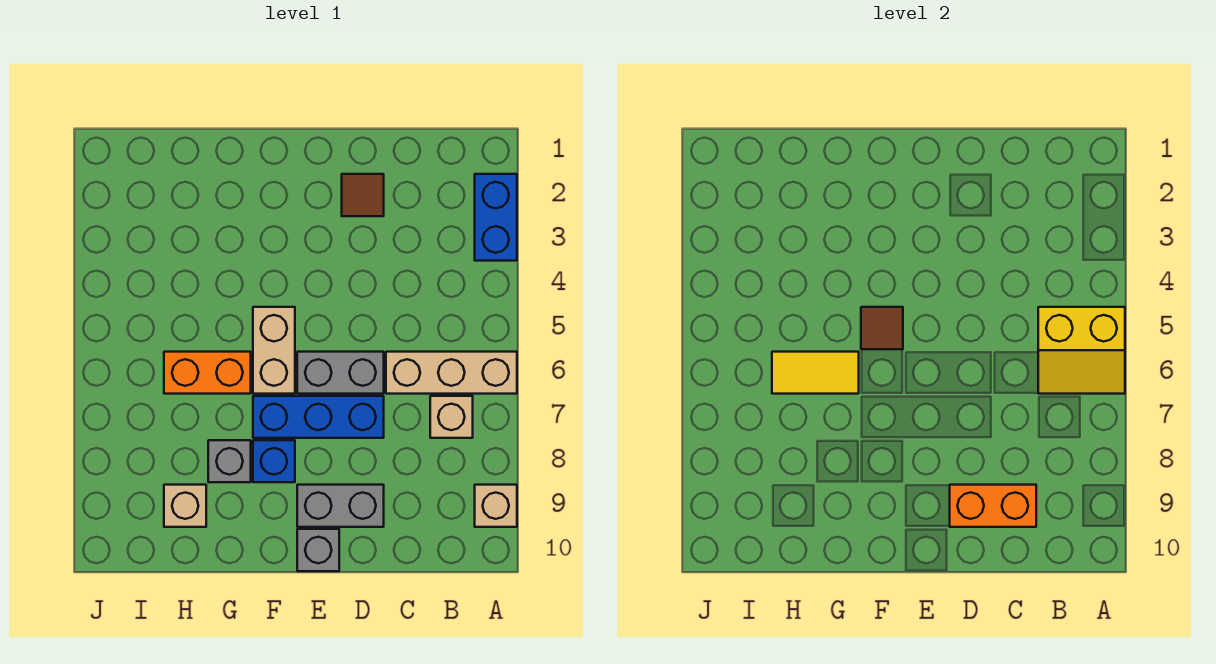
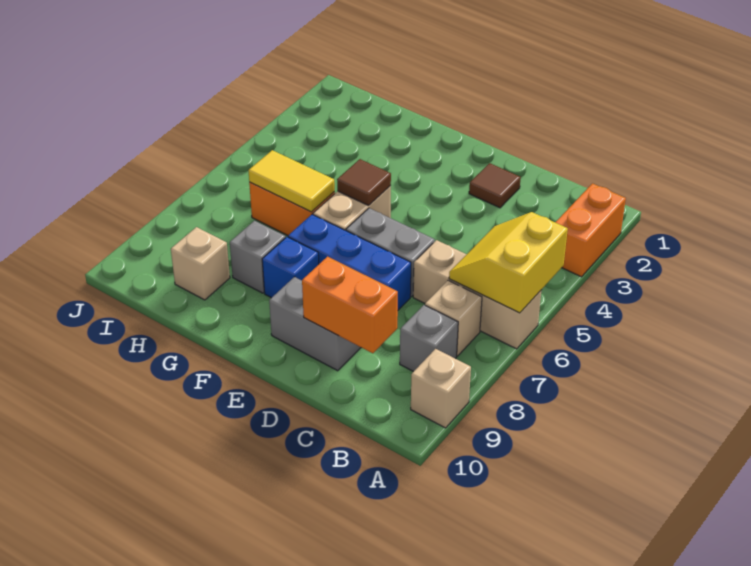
blue 1x2 brick [475,174,517,261] -> orange 1x2 brick [556,184,626,277]
yellow 2x2 slope [1038,307,1125,394] -> yellow 2x2 slope turned to [449,212,568,313]
grey 1x1 brick [297,529,339,571] -> grey 1x1 brick moved to [400,305,458,372]

